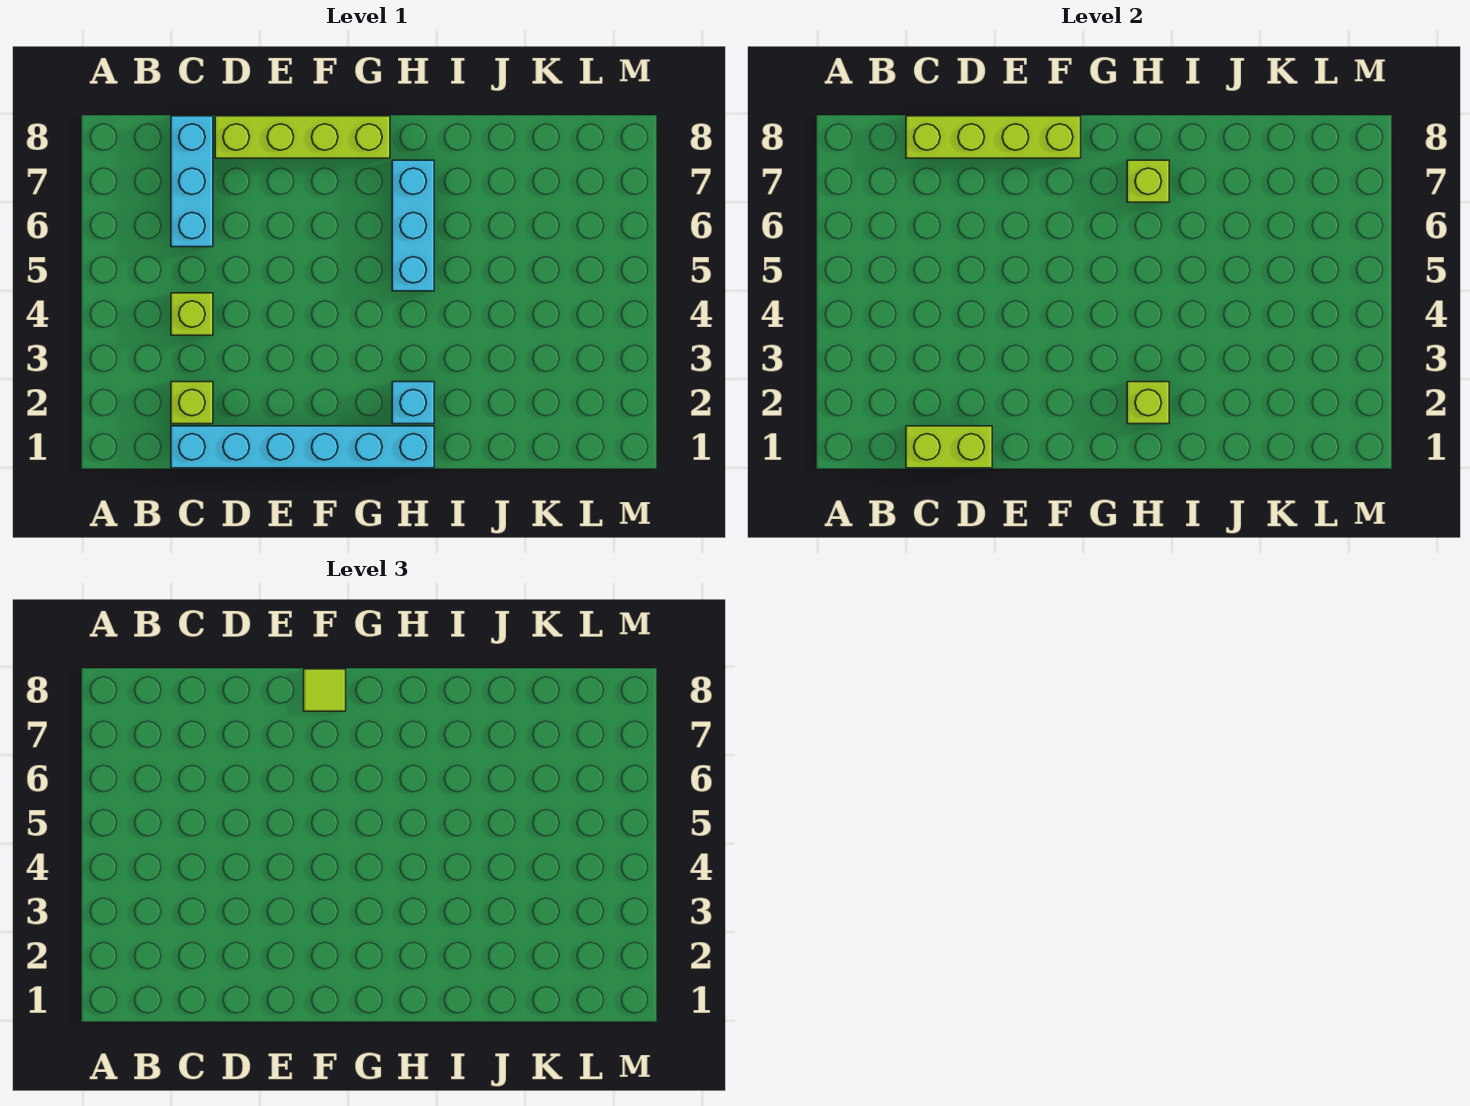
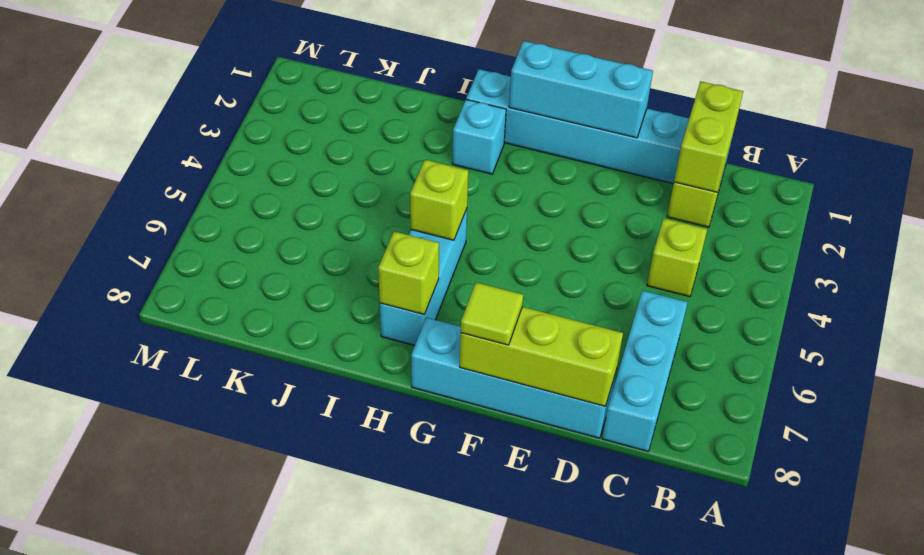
lime 1x2 brick [906,426,992,468] -> lime 1x2 brick turned to [674,81,743,192]
lime 1x4 brick [906,116,1081,158] -> lime 1x3 brick [460,307,623,406]
lime 1x4 brick [215,116,390,158] -> cyan 1x4 brick [411,318,617,438]
none -> cyan 1x3 brick [509,41,653,138]
lime 1x1 brick [1127,382,1169,424] -> lime 1x1 brick moved to [410,160,468,240]

